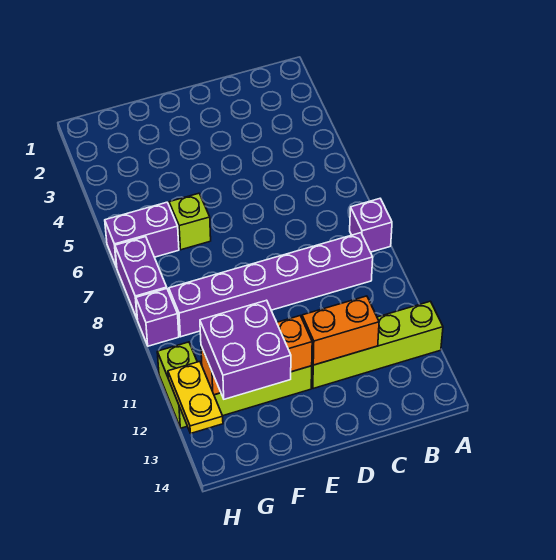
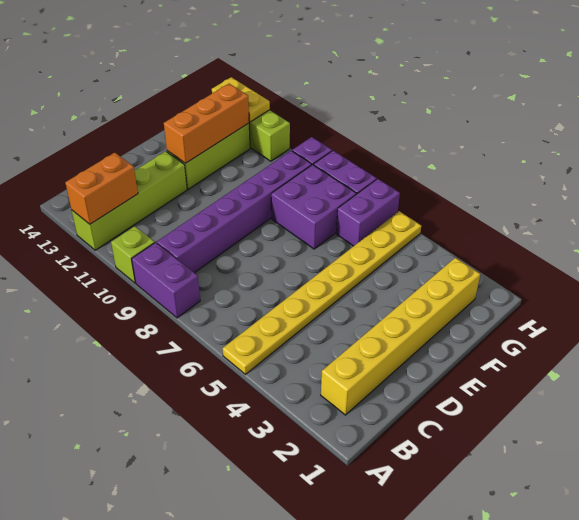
none -> yellow 1x8 plate [222,211,421,374]
purple 1x1 brick [350,199,392,252] -> purple 1x2 brick [132,243,200,318]
none -> yellow 1x6 brick [321,258,480,415]
orange 1x2 brick [302,296,379,365] -> orange 1x2 brick moved to [65,152,138,224]
lime 1x1 brick [169,193,211,250] -> lime 1x1 brick moved to [111,226,155,283]
purple 2x2 brick [200,300,291,399] -> purple 2x2 brick moved to [271,165,356,249]

